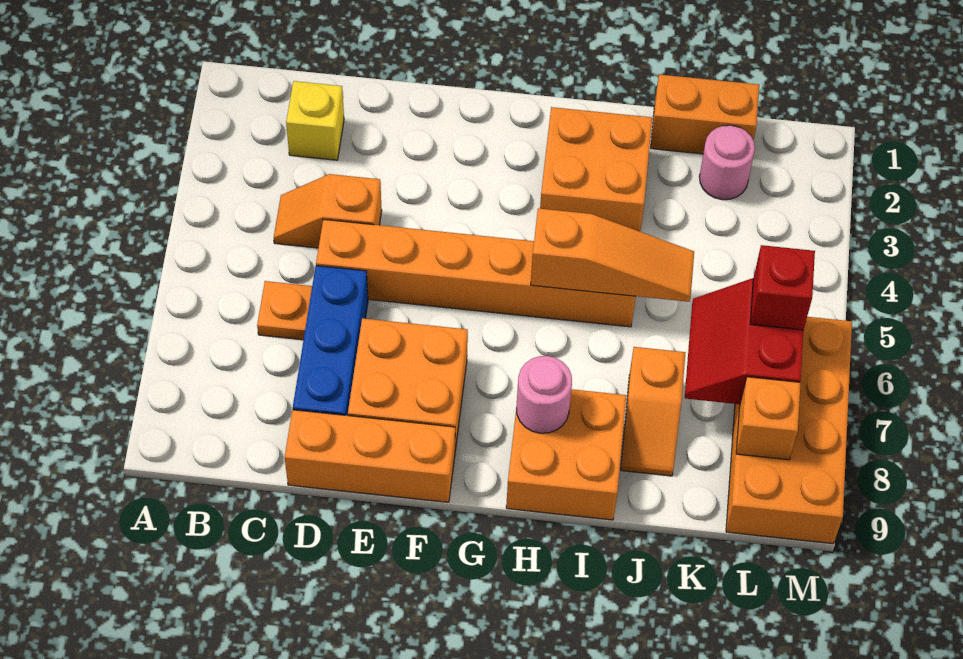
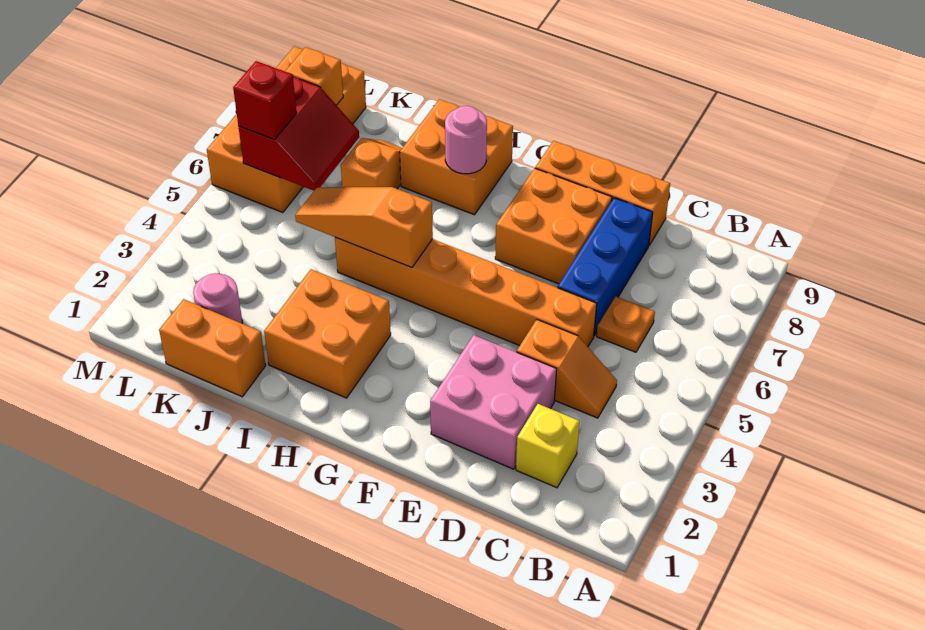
none -> pink 2x2 brick [430,335,557,469]

